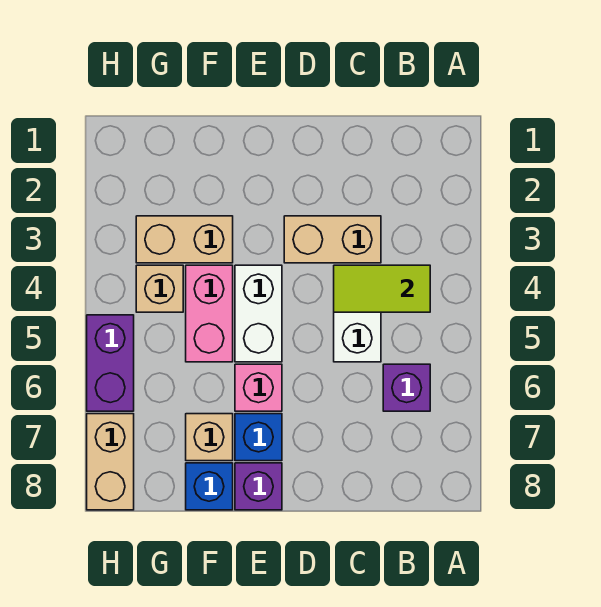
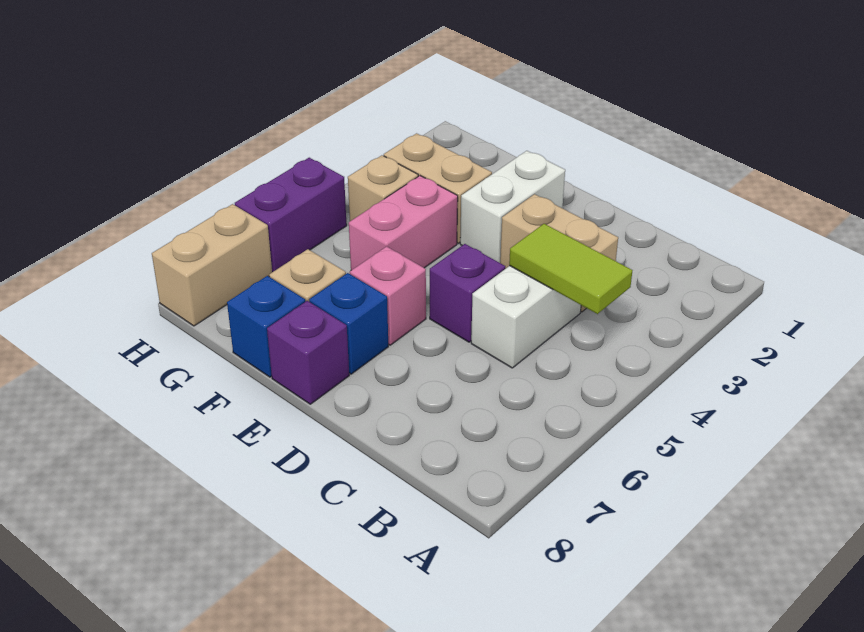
purple 1x1 brick [383,364,430,411] -> purple 1x1 brick moved to [430,244,505,342]
white 1x2 brick [235,265,282,362] -> white 1x2 brick moved to [460,151,565,263]

